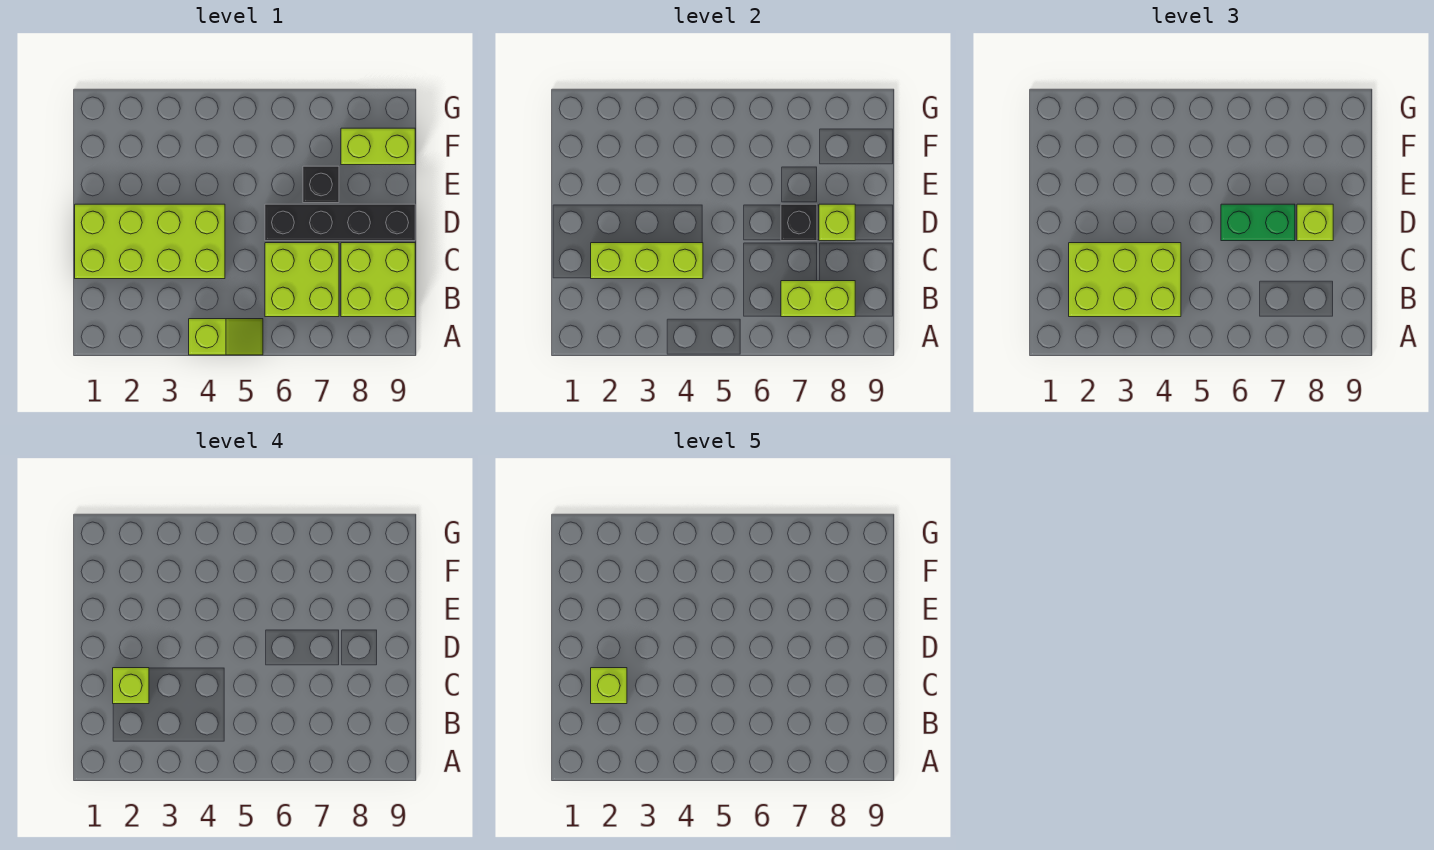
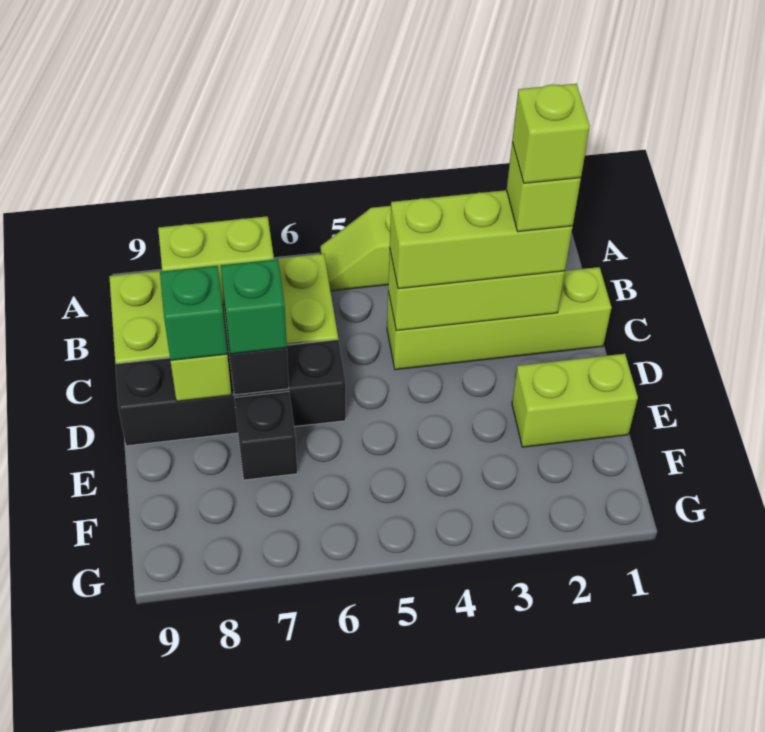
lime 2x3 brick [1069,243,1181,317] -> lime 1x3 brick [390,190,573,289]
lime 2x4 brick [75,204,225,279] -> lime 1x4 brick [387,267,612,370]
green 1x2 brick [1221,204,1295,241] -> green 1x1 brick [221,259,287,354]
lime 1x1 brick [1297,204,1333,241] -> green 1x1 brick [160,266,227,360]
lime 1x2 brick [341,128,415,165] -> lime 1x2 brick moved to [512,354,638,447]

